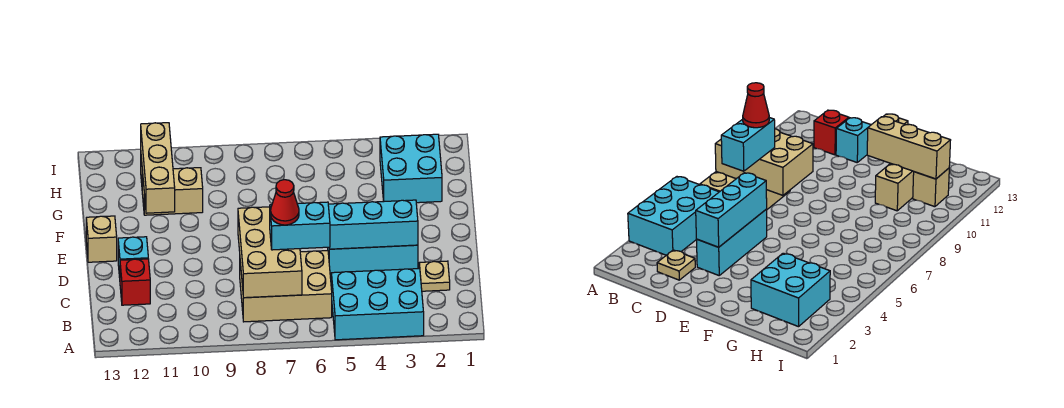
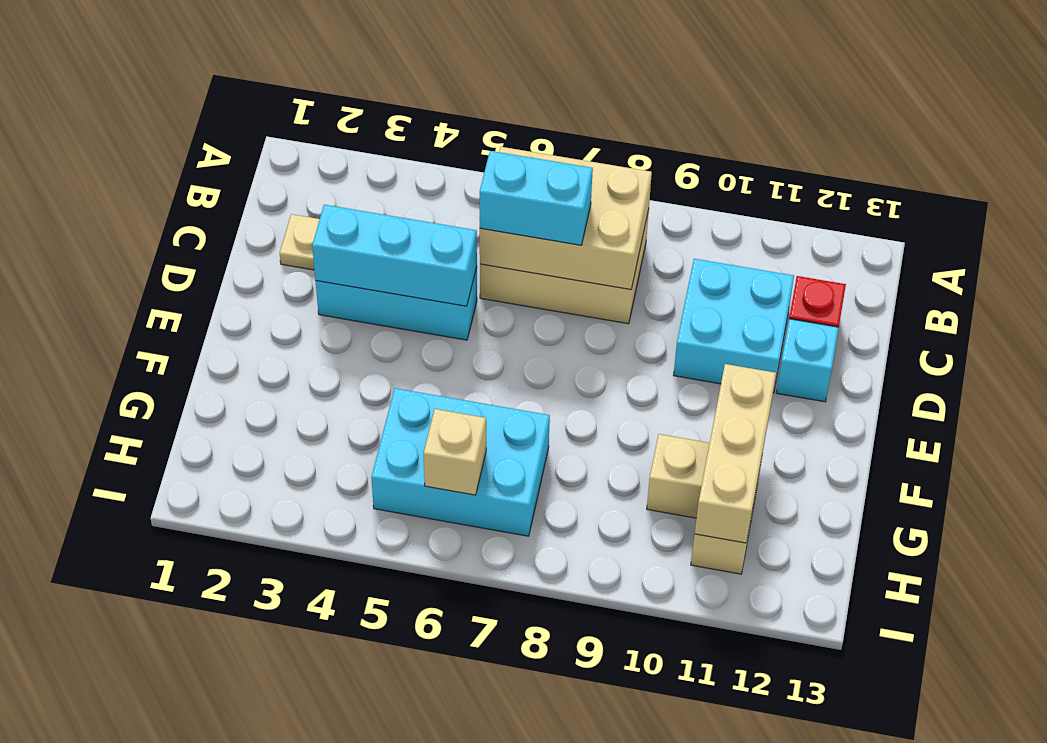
cyan 2x3 brick [331,269,424,340] -> cyan 2x3 brick moved to [371,388,550,536]
tan 2x3 brick [238,207,302,298] -> tan 2x3 brick turned to [480,147,652,290]
red 1x1 cone [271,180,299,225] -> none
tan 1x1 brick [86,216,117,262] -> tan 1x1 brick moved to [424,409,486,495]
cyan 2x2 brick [380,134,442,203] -> cyan 2x2 brick moved to [674,259,794,393]

